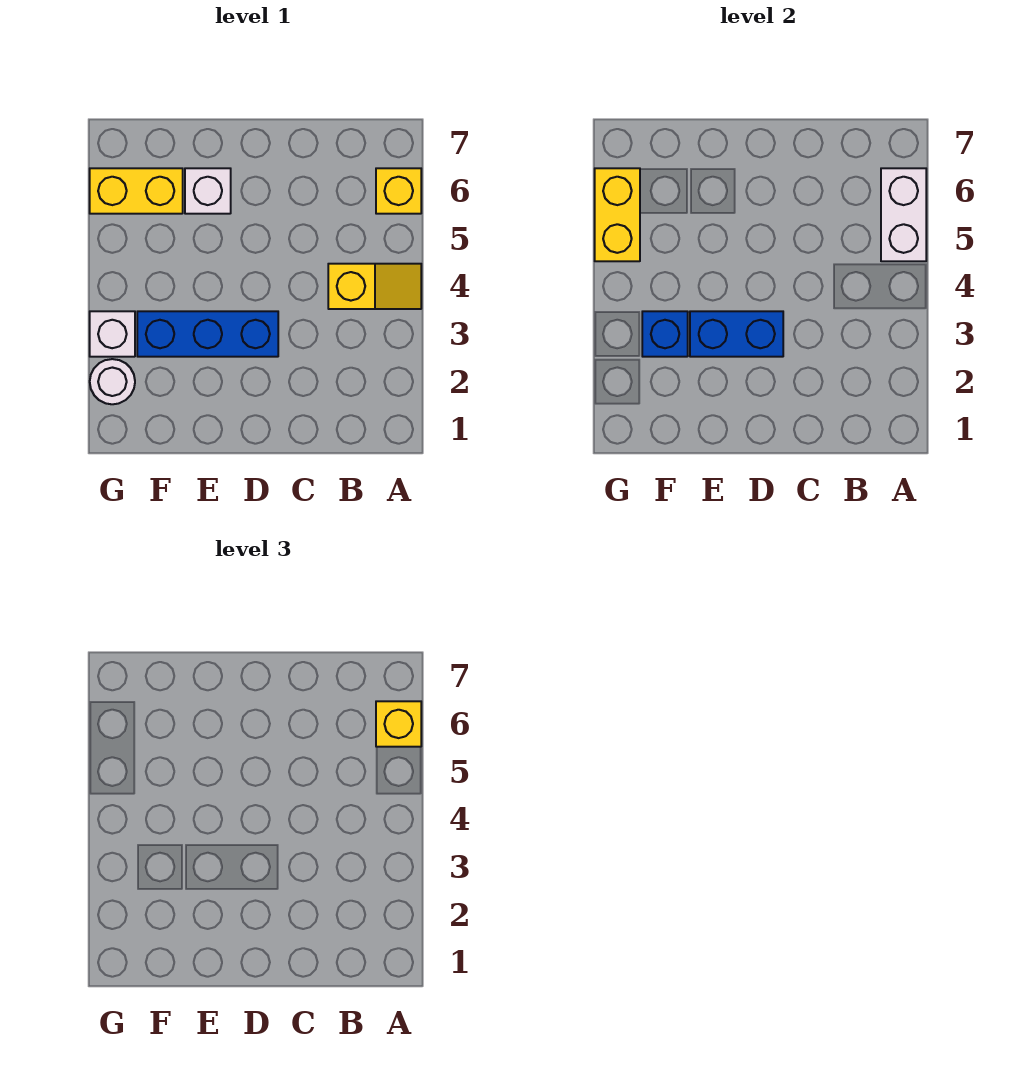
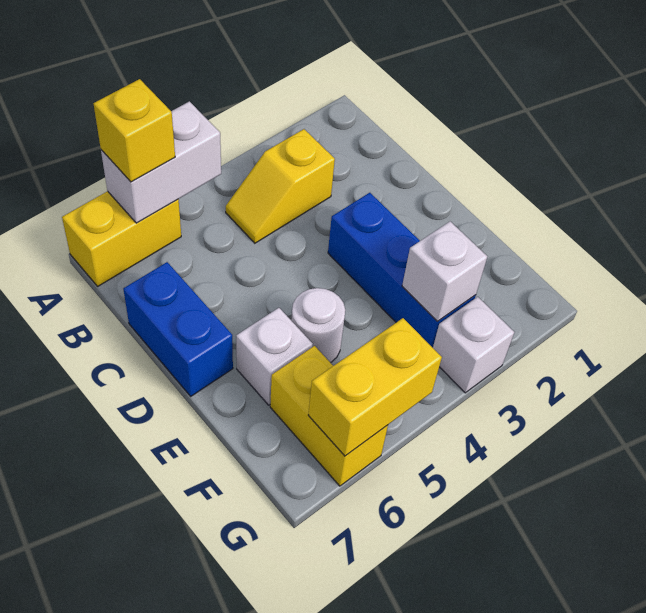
yellow 1x2 slope [328,264,421,309] -> yellow 1x2 slope turned to [226,129,335,243]
yellow 1x1 brick [376,168,421,214] -> yellow 1x2 brick [62,191,181,286]
blue 1x2 brick [690,311,783,357] -> blue 1x2 brick moved to [123,262,233,396]
blue 1x1 brick [642,311,688,357] -> white 1x1 brick [402,221,487,322]
white 1x1 round brick [90,359,135,404] -> white 1x1 round brick moved to [291,288,345,363]

